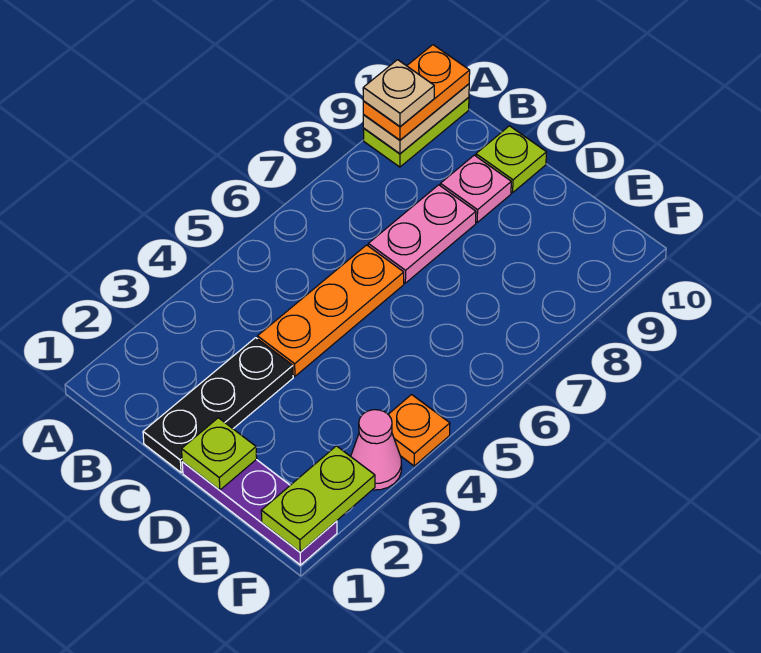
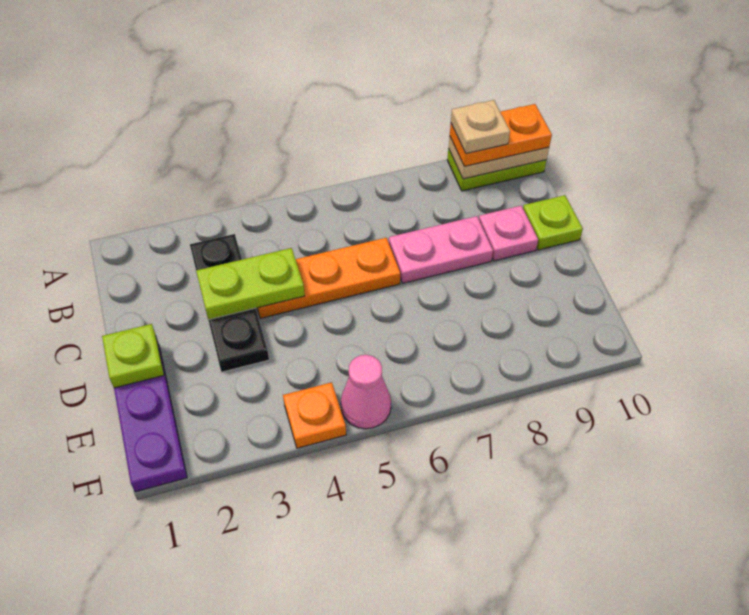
black 1x3 plate [143,338,293,472] -> black 1x3 plate turned to [190,234,269,372]
lime 1x2 plate [261,446,375,552] -> lime 1x2 plate moved to [196,248,305,320]
pink 1x1 cone [351,410,402,490] -> pink 1x1 cone moved to [341,355,391,429]

